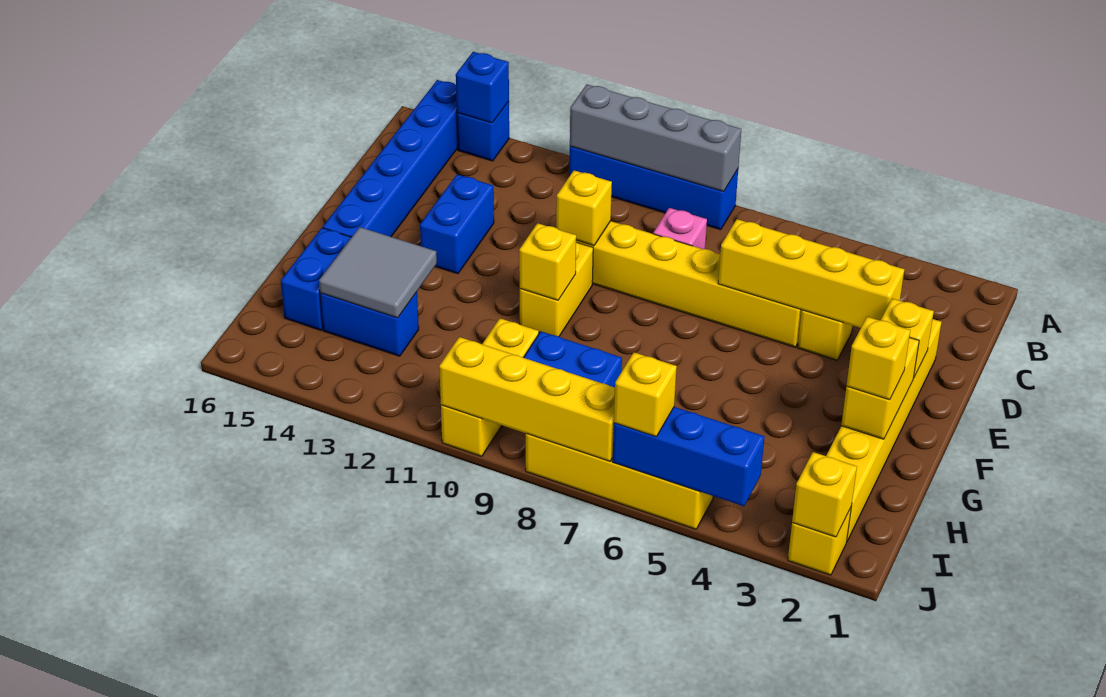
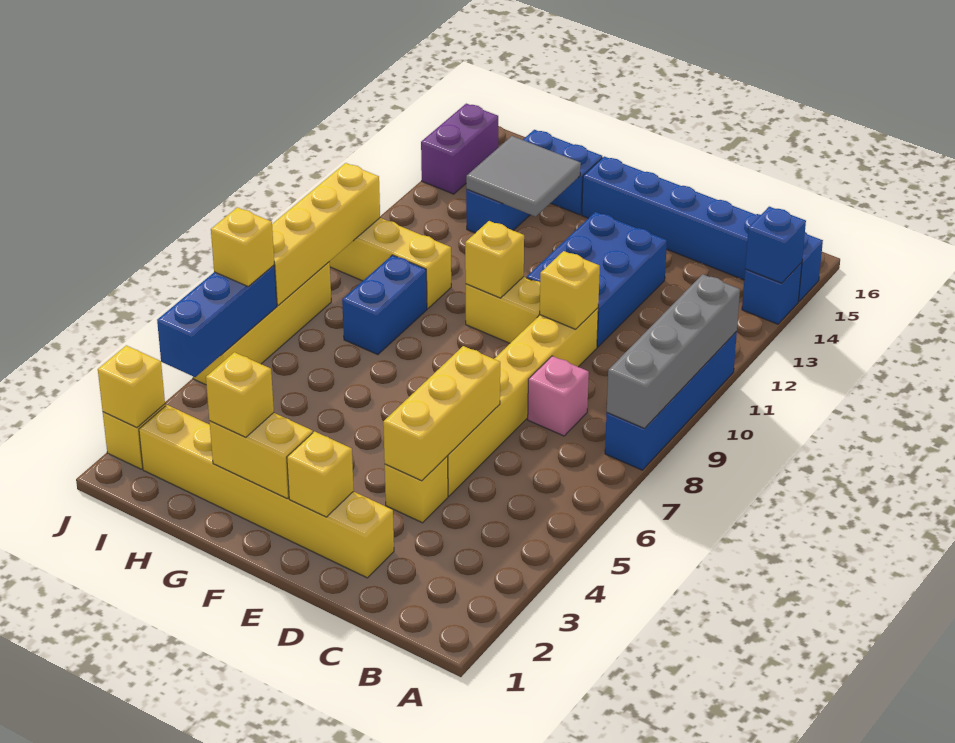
yellow 1x4 brick [718,219,904,328] -> yellow 1x3 brick [383,346,500,481]
blue 1x2 brick [420,174,494,274] -> blue 2x3 brick [527,212,667,347]
none -> purple 1x2 brick [421,104,498,194]

